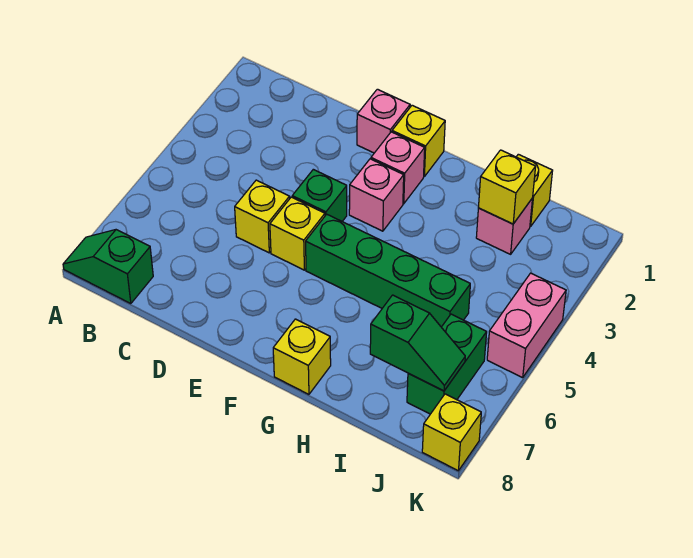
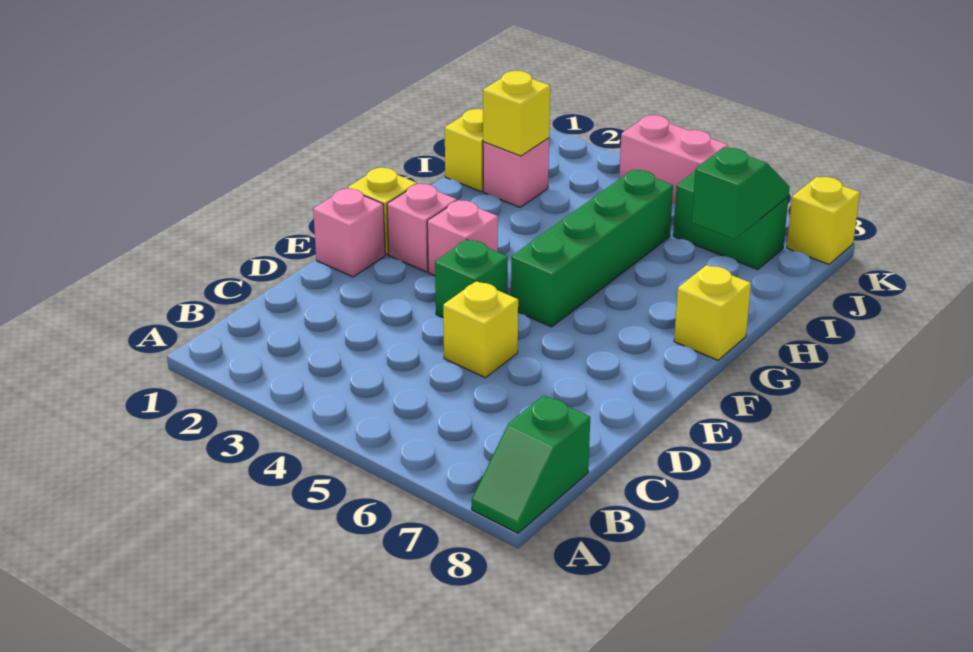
yellow 1x1 brick [270,197,325,270] -> none

